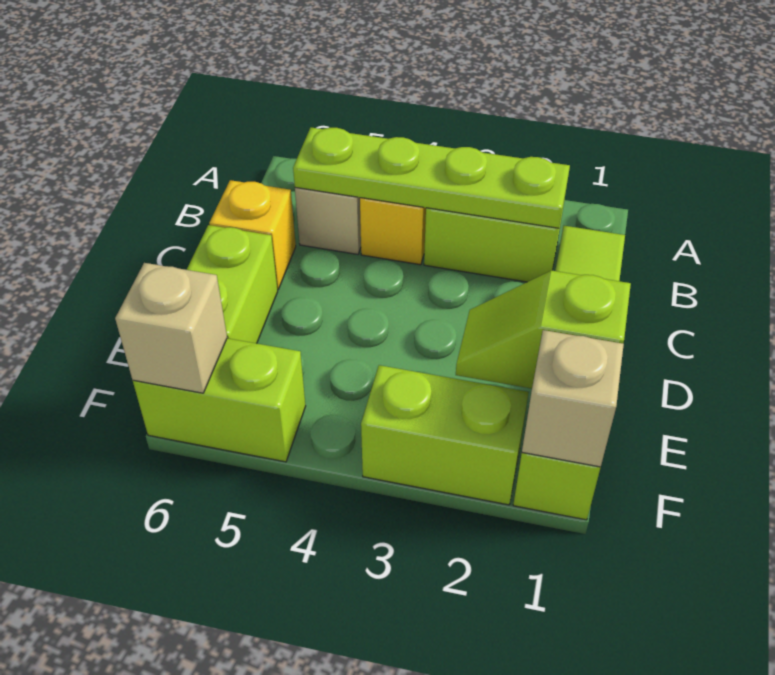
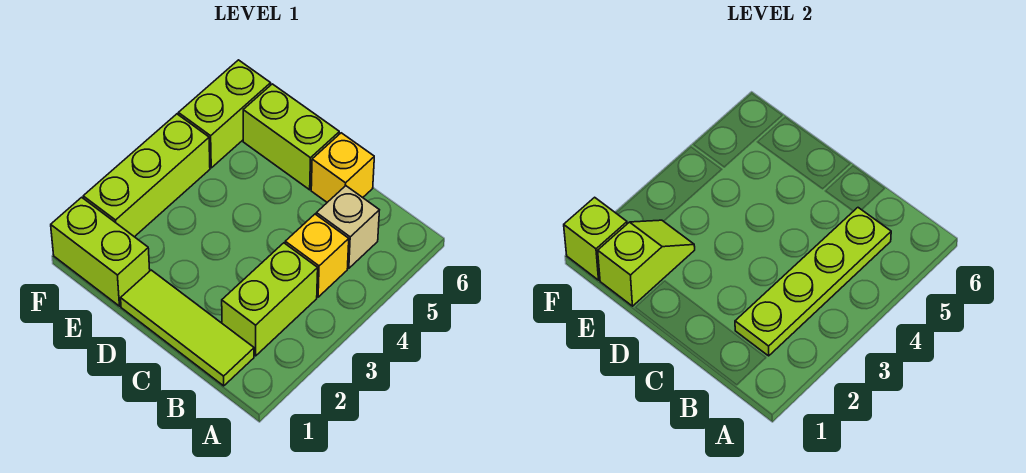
tan 1x1 brick [522,330,624,467] -> lime 1x1 brick [564,197,627,280]
lime 1x2 brick [361,365,529,505] -> lime 1x3 brick [83,114,210,237]
tan 1x1 brick [115,263,227,393] -> none

